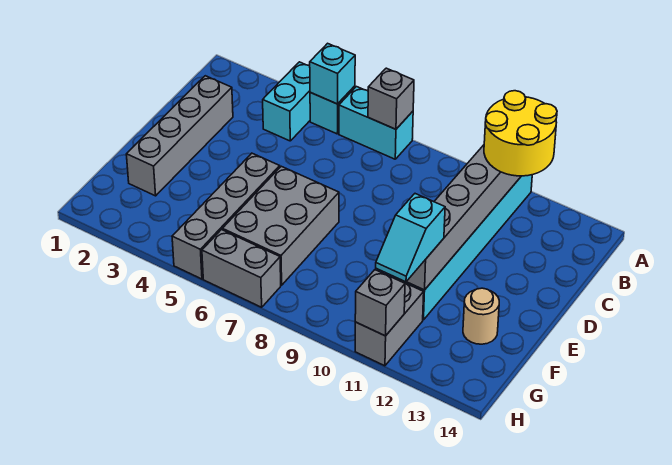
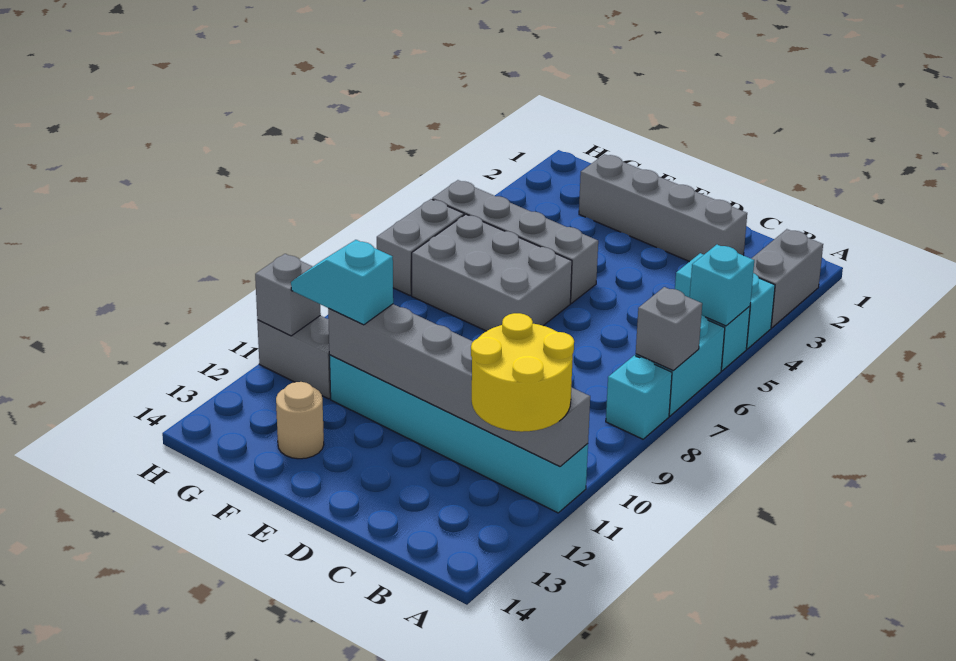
none -> grey 1x2 brick [751,229,823,328]
none -> cyan 1x1 brick [606,355,672,439]

